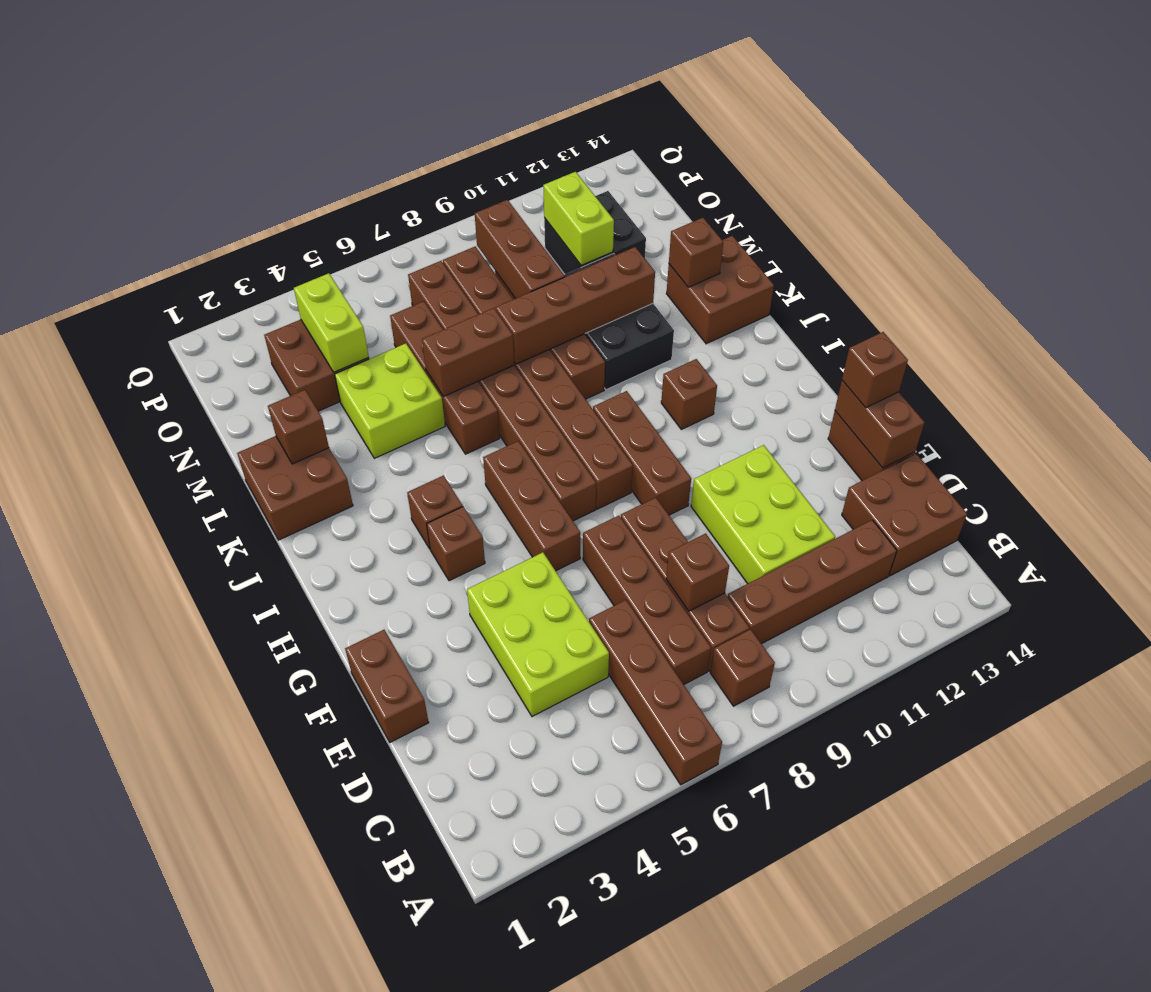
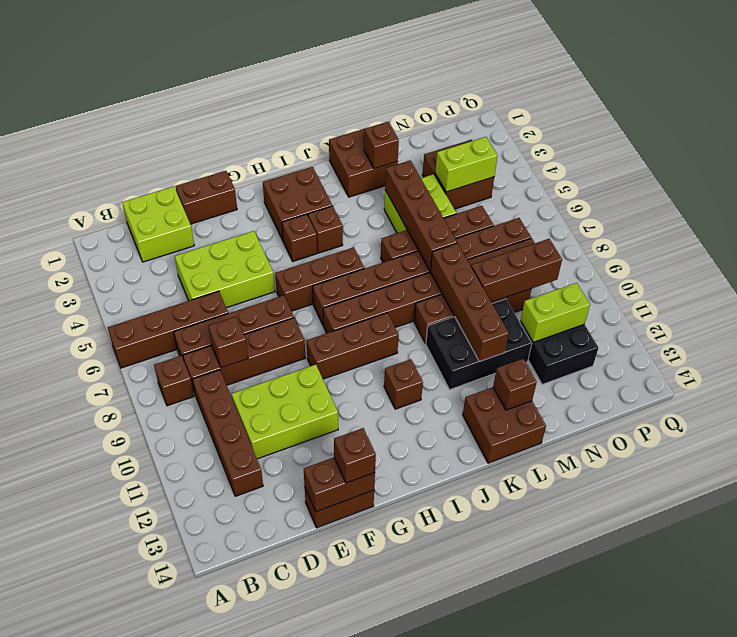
none -> lime 2x2 brick [122,187,194,262]
brown 2x2 brick [842,454,967,576] -> brown 2x2 brick moved to [263,167,332,240]
brown 1x2 brick [422,308,514,397] -> brown 1x4 brick [385,160,457,271]

